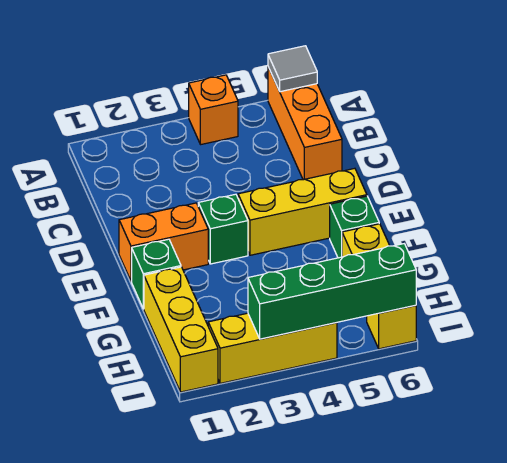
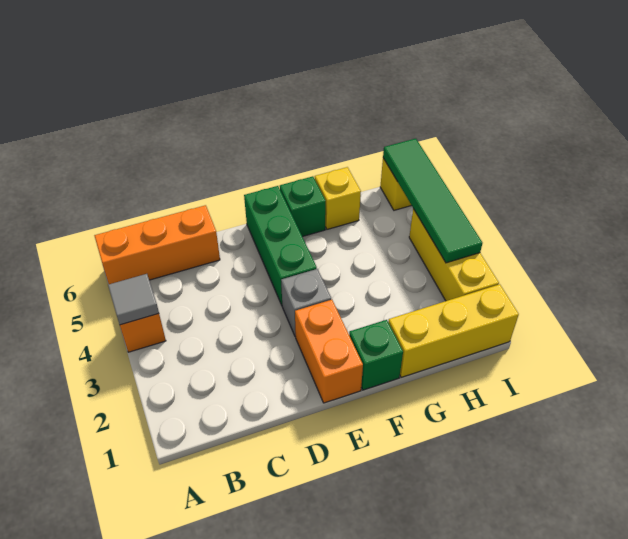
grey 1x1 tile [268,46,317,92] -> grey 1x1 tile moved to [108,274,159,325]
green 1x1 brick [198,194,248,264] -> grey 1x1 brick [281,269,331,337]
yellow 1x3 brick [238,168,367,255] -> green 1x3 brick [244,186,317,305]
green 1x4 brick [248,244,416,339] -> green 1x4 tile [383,139,482,263]

